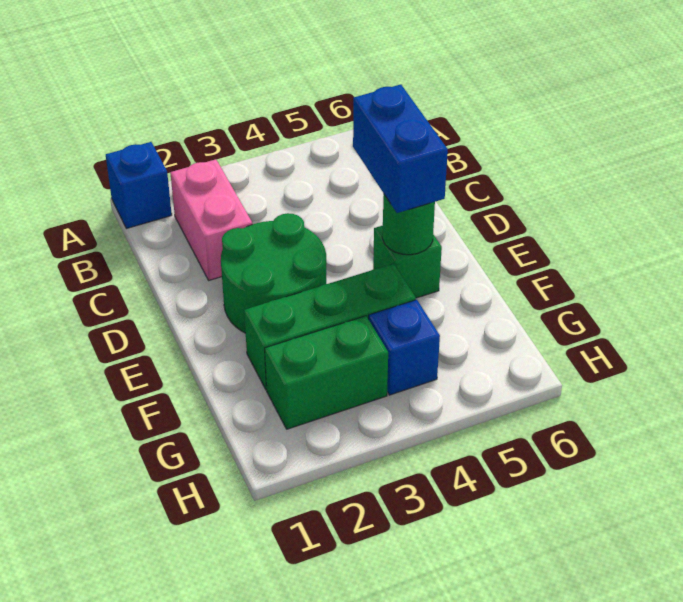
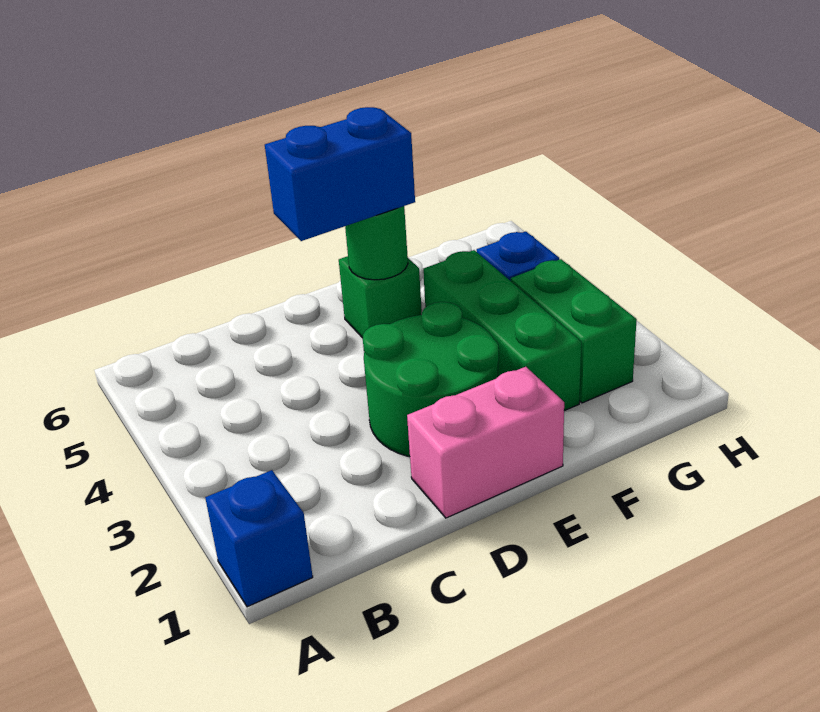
pink 1x2 brick [170,159,252,280] -> pink 1x2 brick moved to [407,367,564,518]

